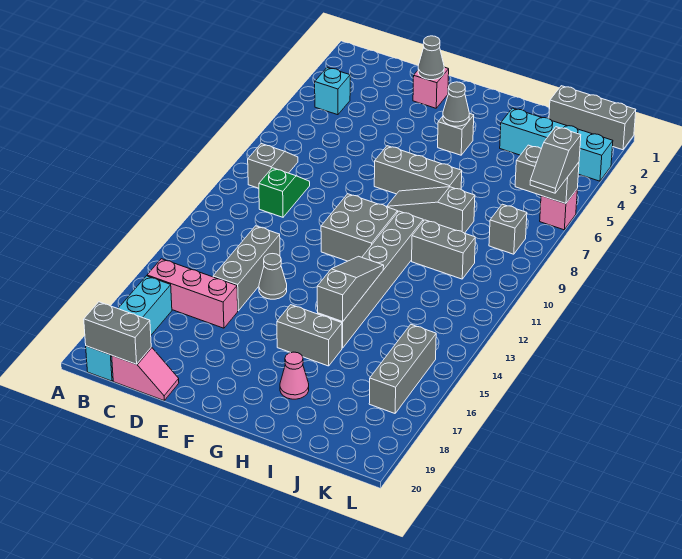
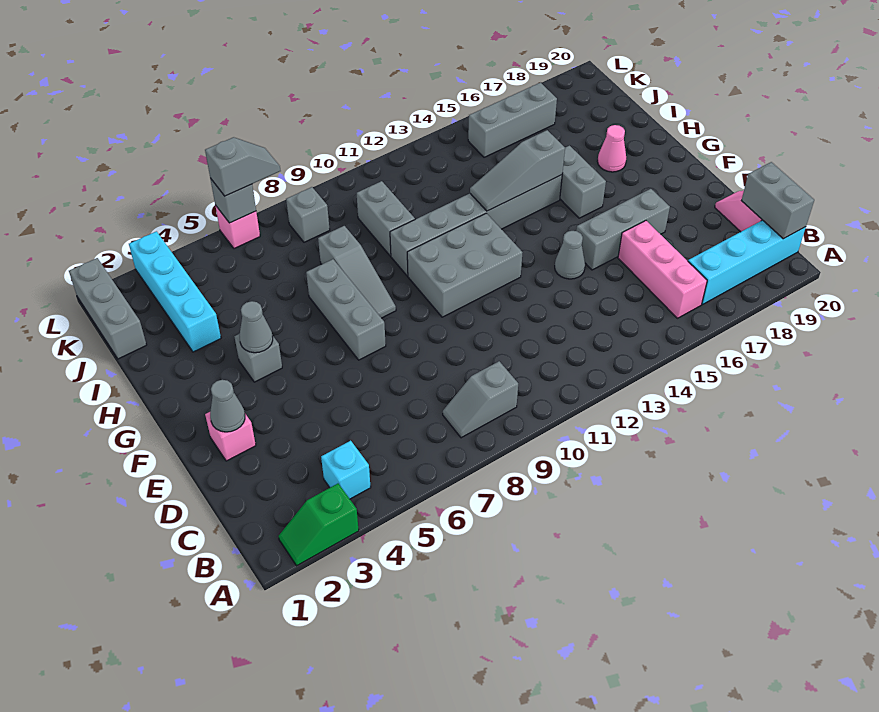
green 1x2 slope [259,168,310,217] -> green 1x2 slope moved to [279,484,359,566]
grey 1x3 brick [213,226,280,311] -> grey 1x3 brick moved to [576,189,670,270]
grey 2x2 brick [321,194,398,261] -> grey 2x3 brick [407,213,523,317]
grey 1x2 brick [515,145,579,204] -> grey 1x1 brick [210,178,256,223]

